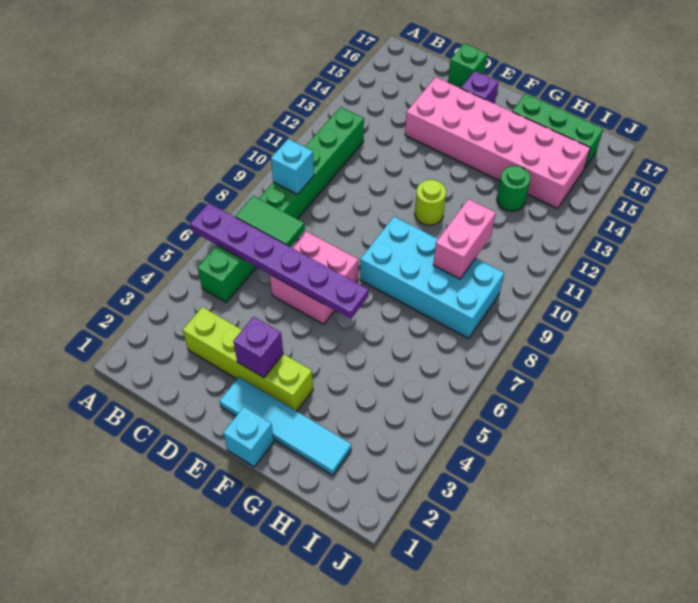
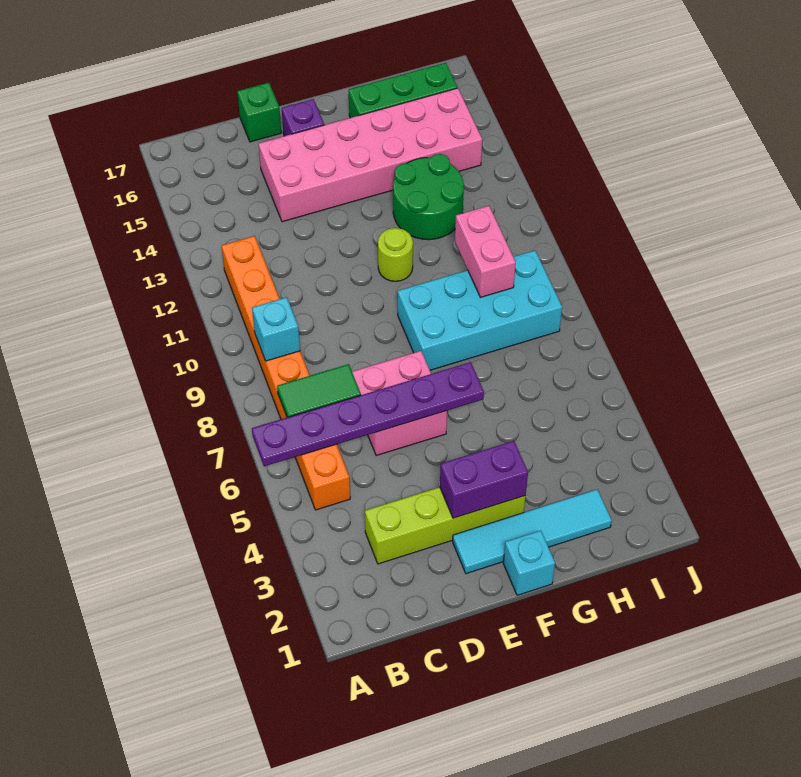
green 1x8 brick [198,107,364,302] -> orange 1x8 brick [222,236,350,510]
purple 1x1 brick [233,317,283,378] -> purple 1x2 brick [440,441,528,518]
green 1x1 round brick [497,166,530,211] -> green 2x2 round brick [393,154,464,240]

